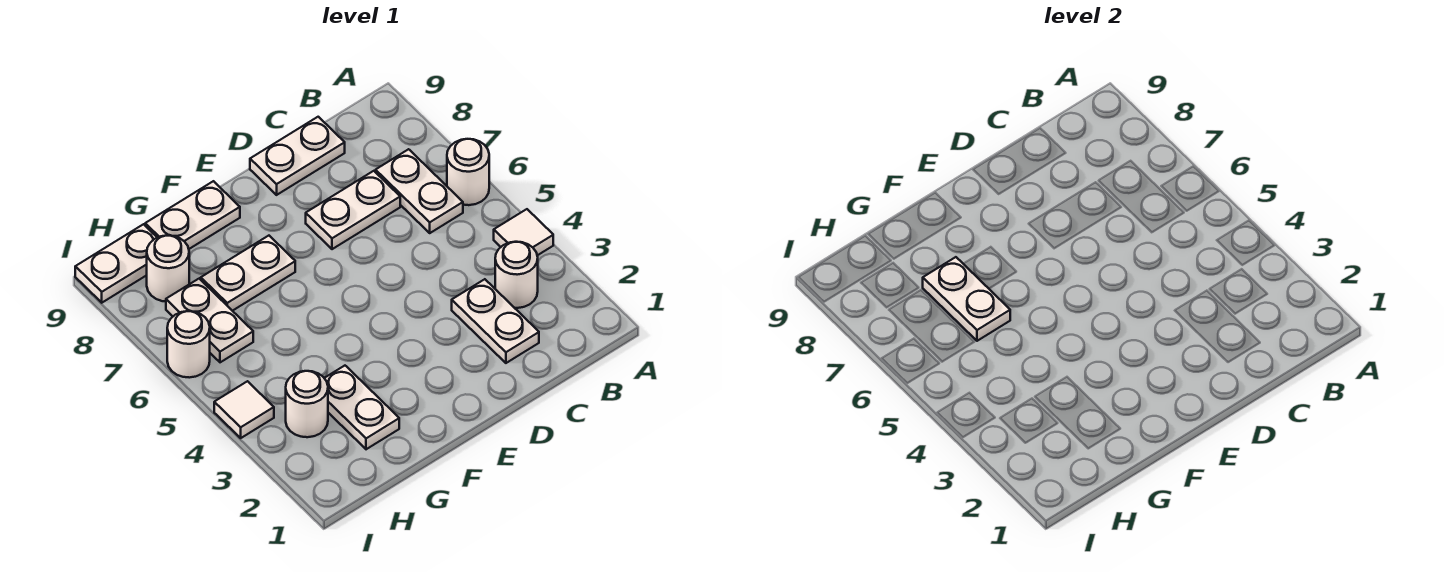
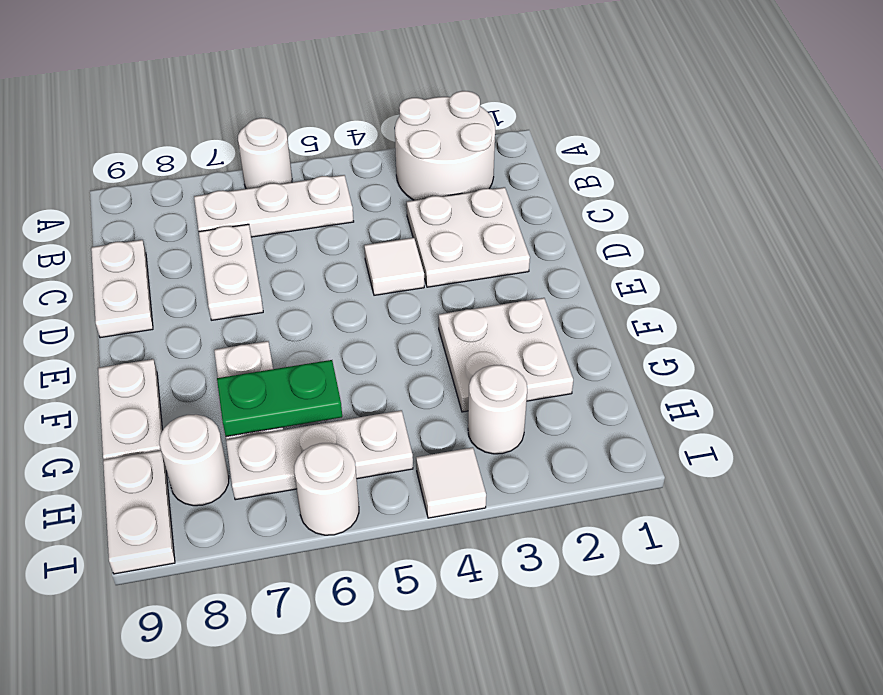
white 1x1 tile [494,209,553,255] -> white 1x1 tile moved to [364,238,424,295]
white 1x1 round brick [495,242,538,308] -> white 2x2 round brick [395,91,495,200]
white 1x2 plate [376,149,463,233] -> white 1x3 plate [194,175,354,237]
white 1x2 plate [452,279,539,363] -> white 2x2 plate [407,187,530,287]
white 1x2 plate [324,366,399,449] -> white 2x2 plate [439,298,573,412]
white 1x2 plate [923,257,1010,341] -> green 1x2 plate [217,360,342,437]
white 1x2 plate [166,279,253,362] -> white 1x3 plate [226,410,413,500]

